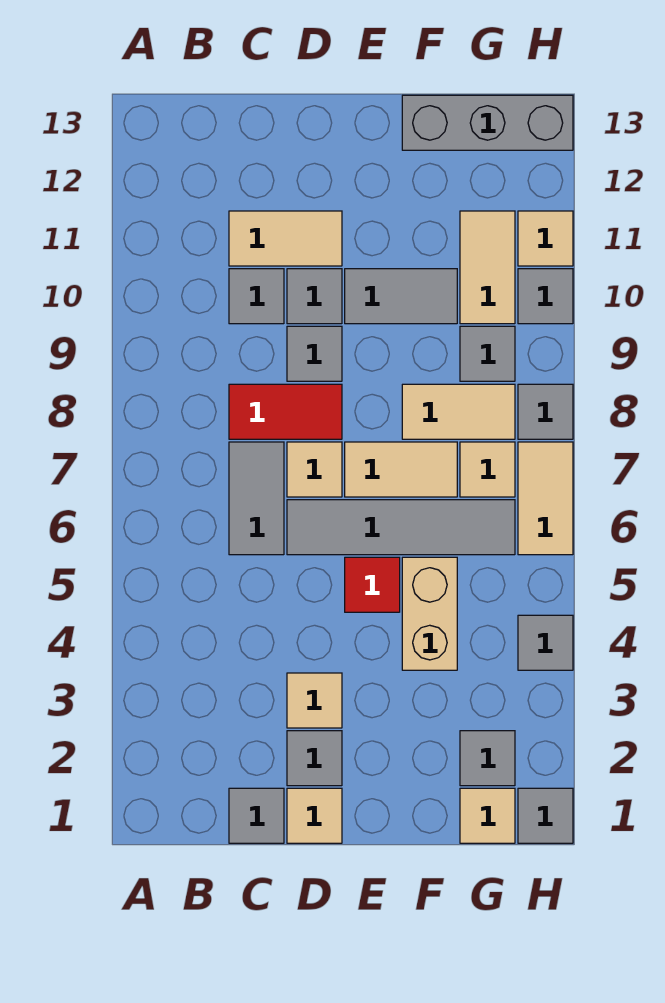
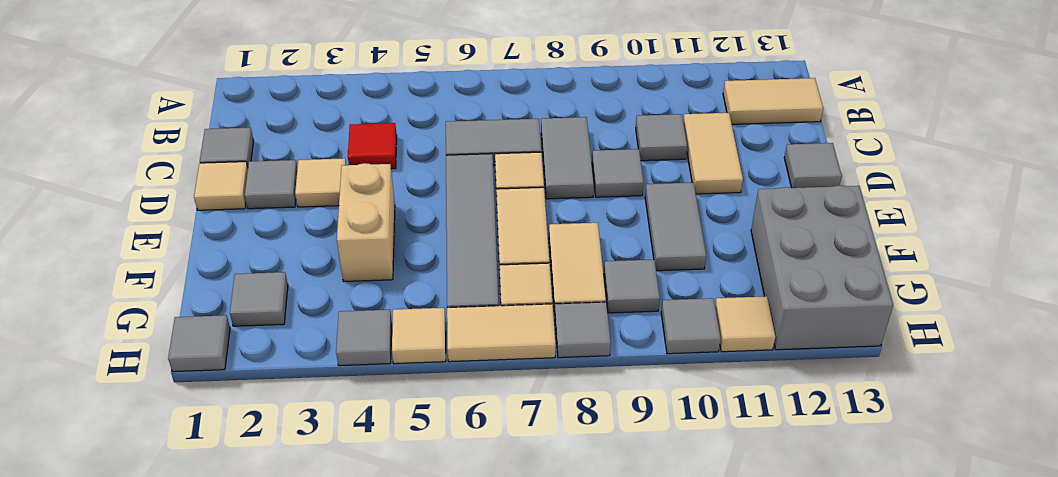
red 1x2 tile [229,384,342,439] -> grey 1x2 tile [541,117,594,199]
grey 1x1 tile [287,269,342,324] -> grey 1x1 tile moved to [784,143,842,188]
red 1x1 tile [345,557,400,612] -> red 1x1 tile moved to [348,123,397,169]
tan 1x2 brick [402,557,457,670] -> tan 1x2 brick turned to [337,163,395,282]
grey 1x3 brick [402,95,573,150] -> grey 2x3 brick [751,185,893,350]
tan 1x1 tile [460,788,515,843] -> tan 1x1 tile moved to [392,308,446,364]
tan 1x2 tile [460,211,515,324] -> tan 1x2 tile moved to [723,78,823,124]

